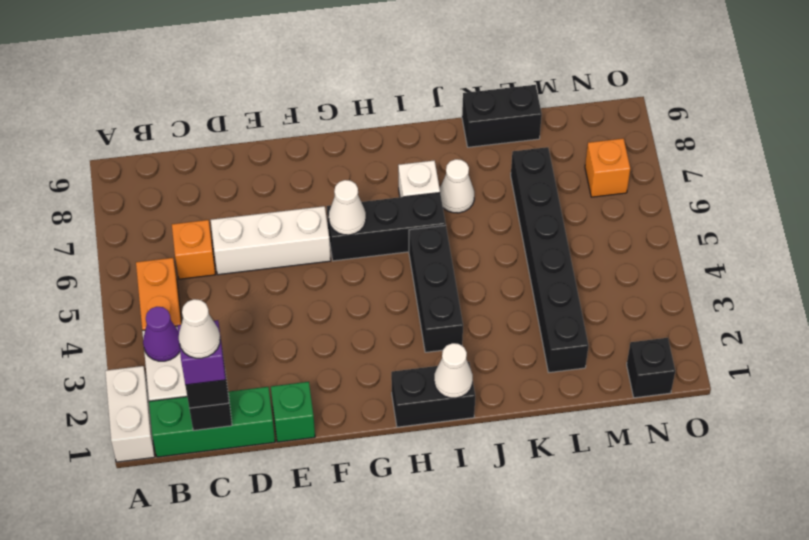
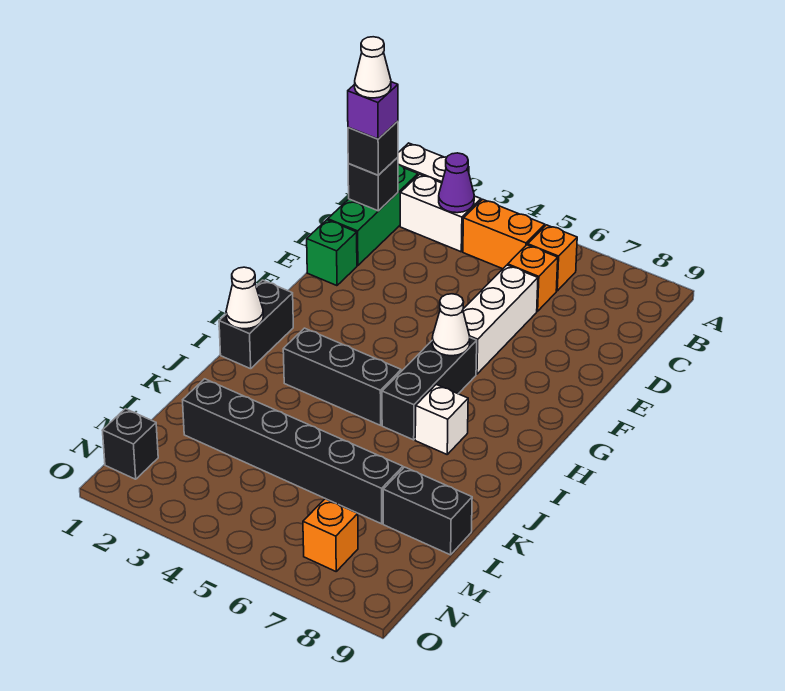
none -> orange 1x1 brick [528,225,577,291]
white 1x1 cone [440,159,474,213] -> none
black 1x2 brick [462,85,542,147] -> black 1x2 brick turned to [383,467,472,555]

